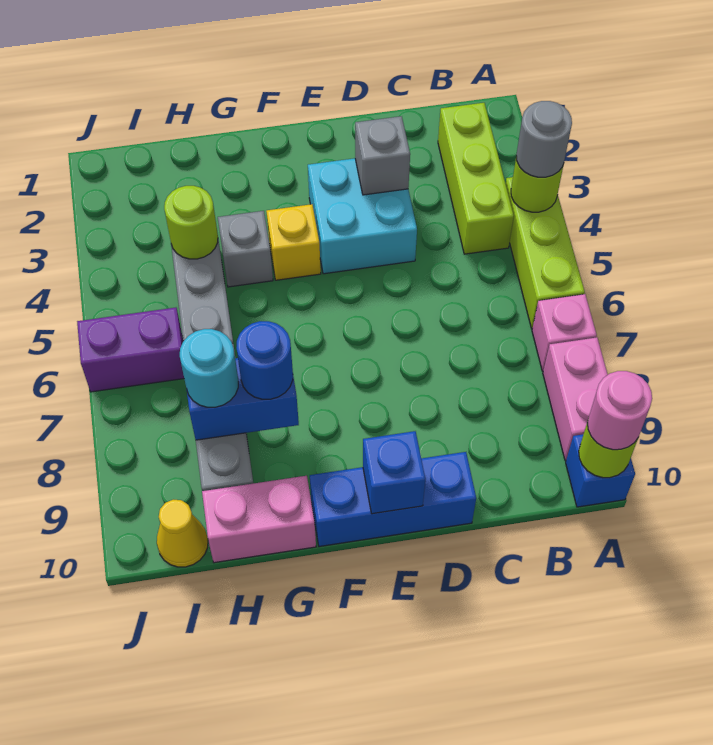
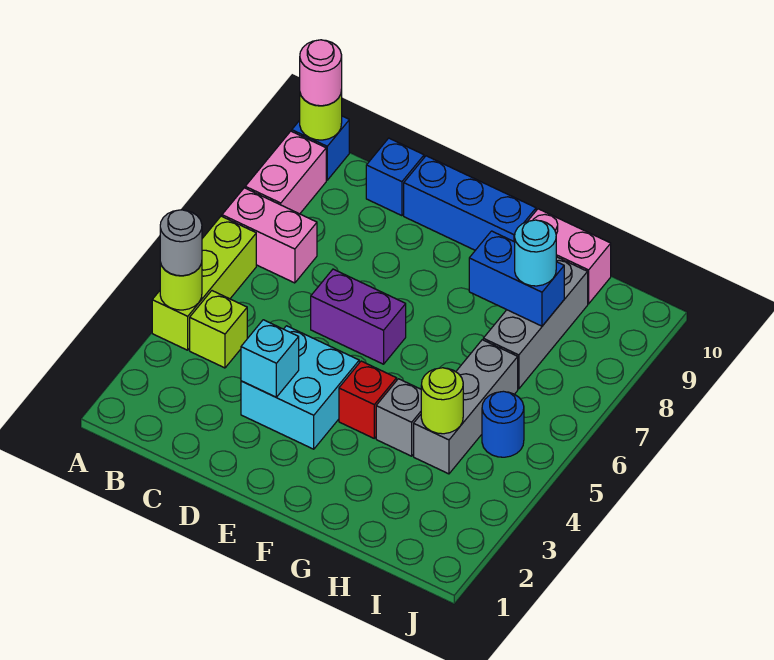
pink 1x1 brick [532,294,597,371] -> pink 1x2 brick [222,188,317,283]
lime 1x3 brick [438,103,514,254] -> lime 1x1 brick [190,291,247,368]
grey 1x1 brick [355,116,410,195] -> cyan 1x1 brick [241,320,299,397]
blue 1x1 brick [363,431,425,514] -> blue 1x1 brick moved to [366,138,424,216]
yellow 1x1 brick [266,204,321,280] -> red 1x1 brick [339,361,397,438]
blue 1x1 round brick [236,321,293,399] -> blue 1x1 round brick moved to [482,391,524,457]
purple 1x2 brick [77,308,184,392] -> purple 1x2 brick moved to [311,269,406,364]
yellow 1x1 cone [157,500,208,567] -> none

